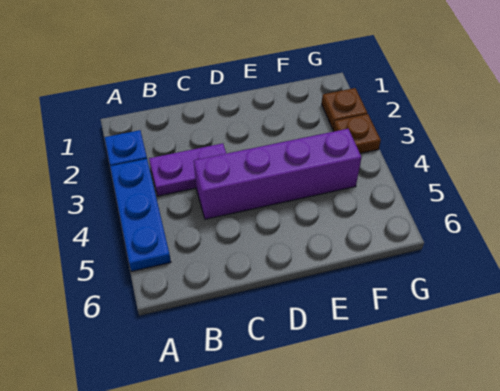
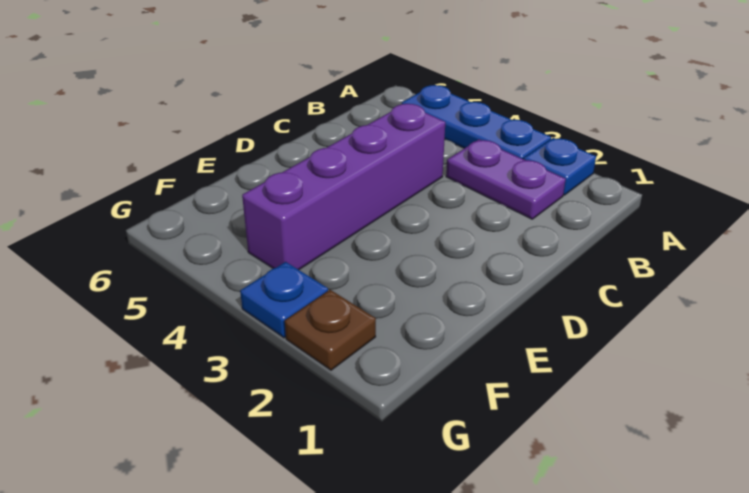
purple 1x2 plate [149,143,226,196] -> purple 1x2 plate turned to [446,139,566,219]
brown 1x1 plate [333,114,381,153] -> blue 1x1 plate [240,262,328,338]

